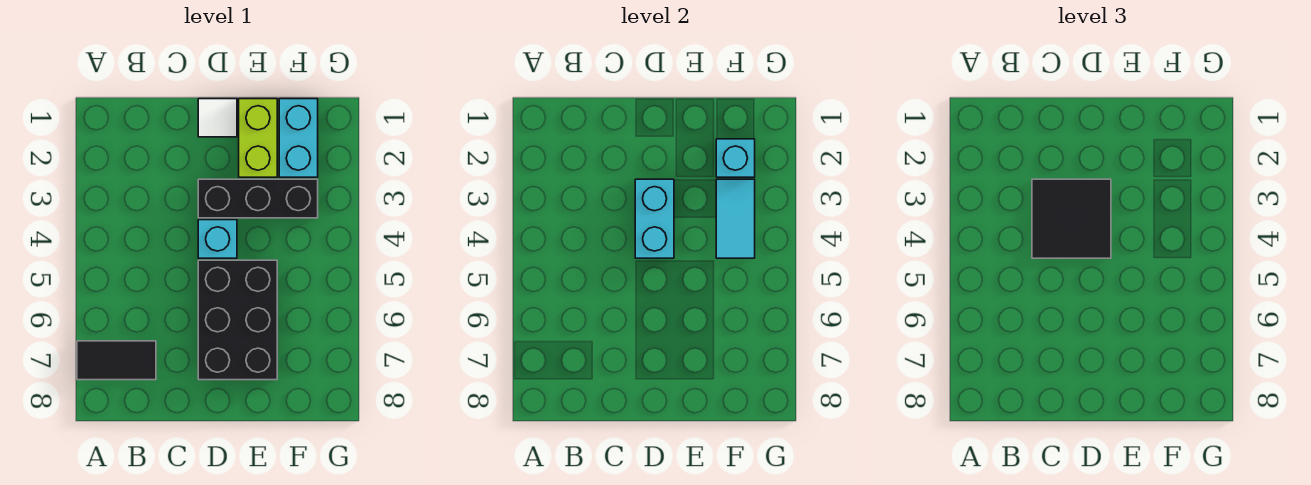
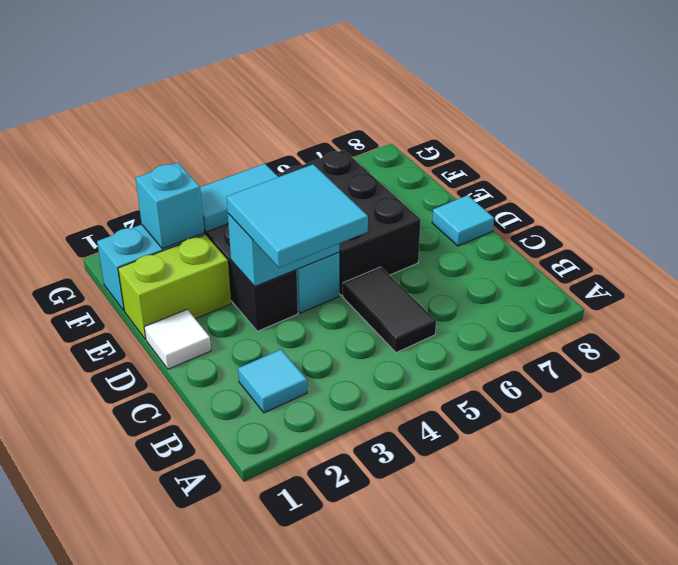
black 1x2 tile [77,341,156,380] -> black 1x2 tile moved to [343,267,436,353]
none -> cyan 1x1 tile [238,350,307,413]
black 2x2 tile [1032,179,1111,258] -> cyan 2x2 tile [226,164,368,268]
black 2x3 brick [198,260,277,380] -> black 2x3 brick turned to [277,150,421,296]
none -> cyan 1x1 tile [432,195,494,246]

